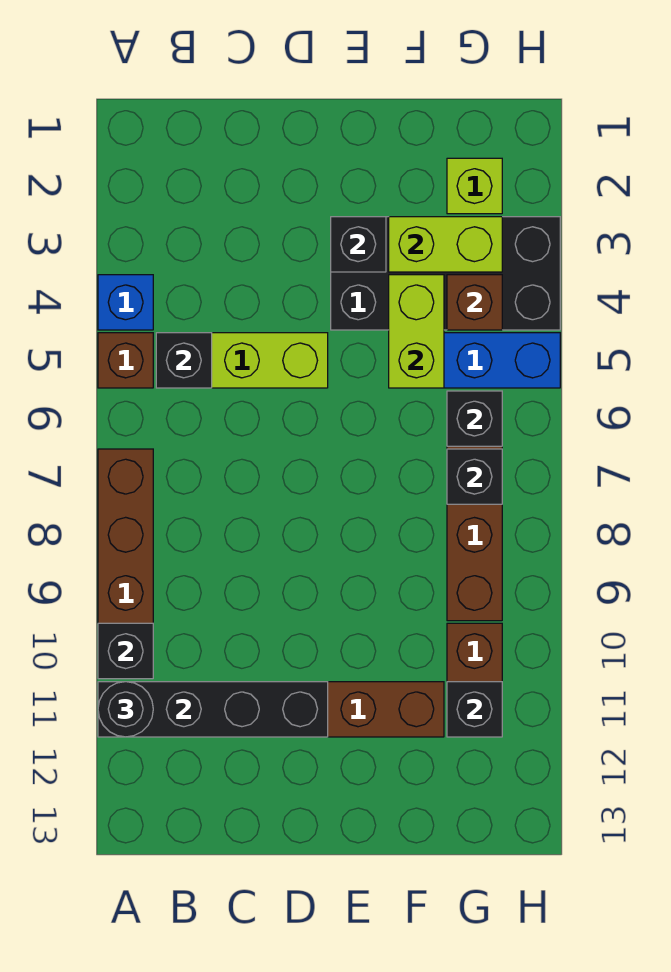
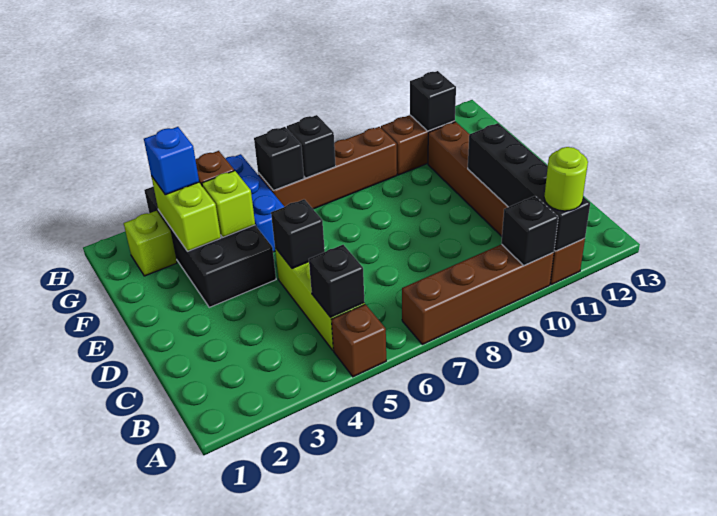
blue 1x1 brick [98,275,153,330] -> blue 1x1 brick moved to [144,127,199,195]
black 1x1 round brick [98,682,153,737] -> lime 1x1 round brick [544,147,588,211]
black 1x1 brick [331,217,386,272] -> black 1x1 brick moved to [271,199,325,268]
lime 1x2 brick [389,275,444,388] -> lime 1x1 brick [202,171,255,237]

